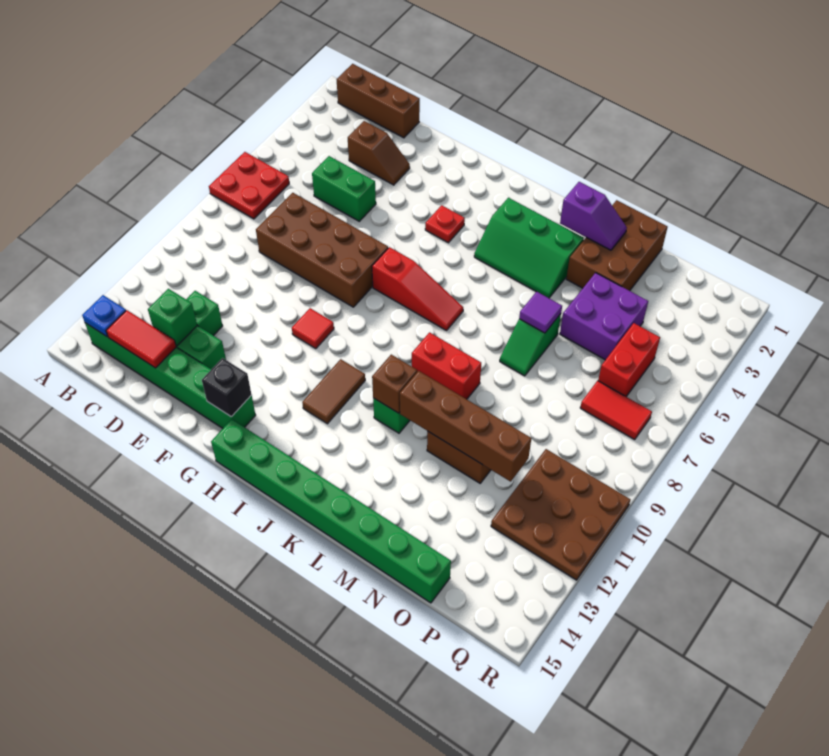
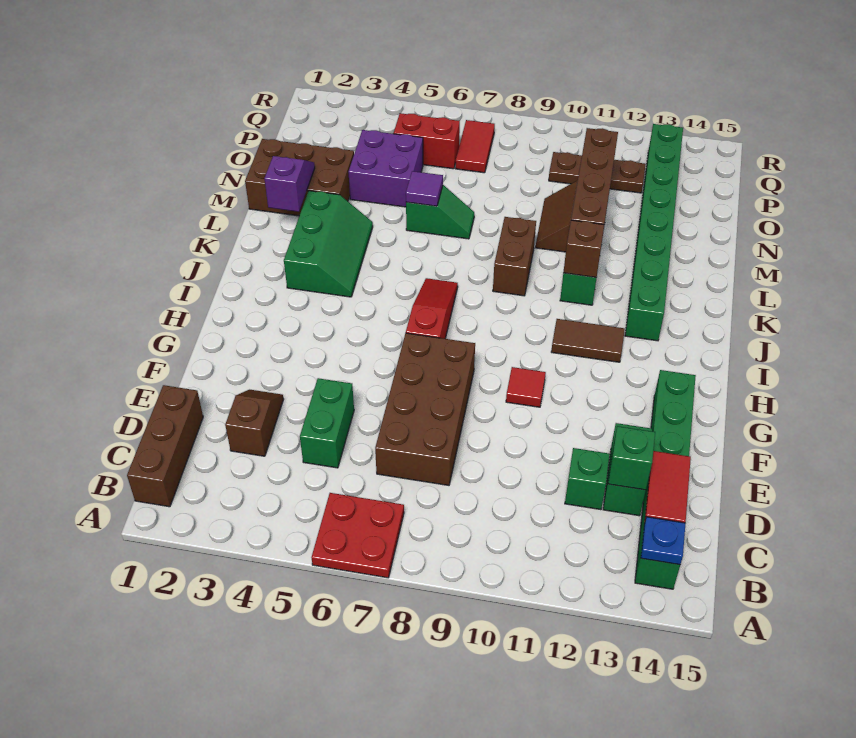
black 1x1 brick [202,358,252,417] -> none
red 1x1 plate [425,205,465,243] -> none
green 1x8 brick [211,419,451,603] -> green 1x8 brick moved to [625,124,683,341]
red 1x2 brick [412,332,481,399] -> brown 1x2 brick [493,217,536,296]
brown 3x3 plate [491,449,631,580] -> brown 1x3 plate [549,152,646,193]

